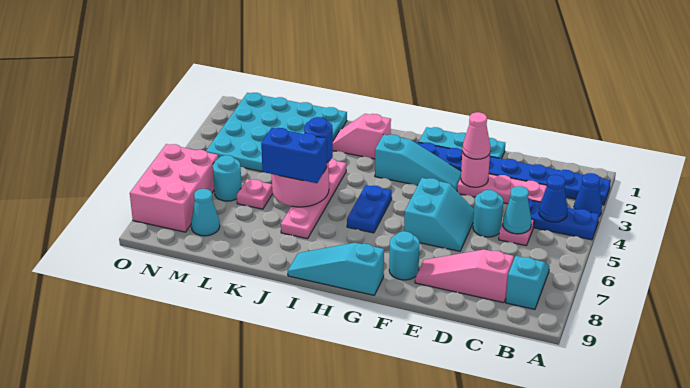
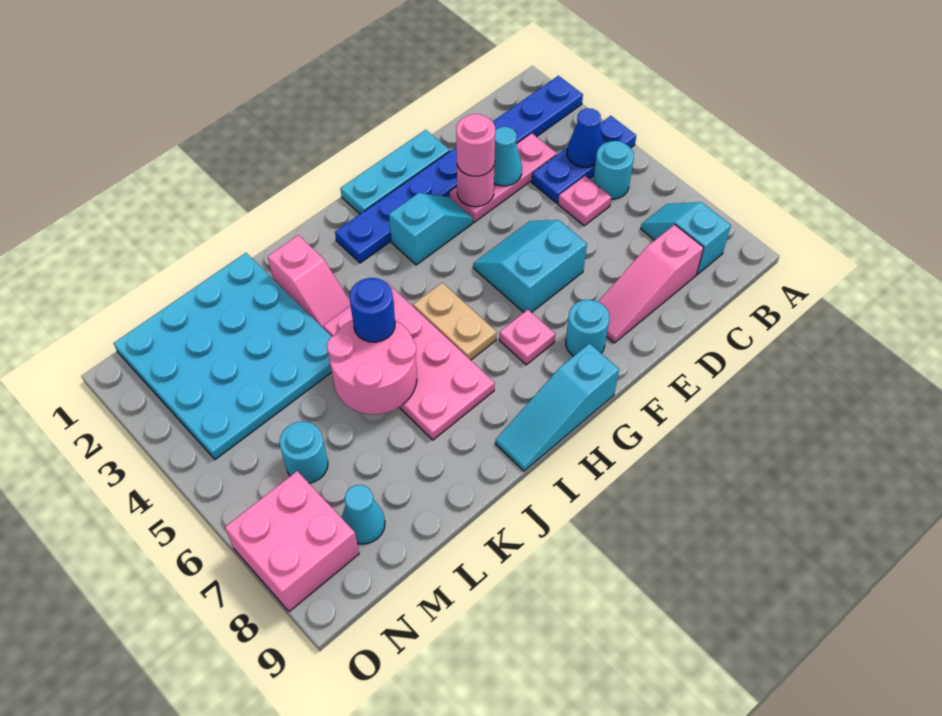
blue 1x1 cone [574,173,602,216] -> none
cyan 1x1 cone [503,186,532,234] -> cyan 1x1 cone moved to [494,127,522,186]
cyan 1x1 round brick [473,190,503,237] -> cyan 1x1 round brick moved to [593,141,634,199]
pink 1x1 cone [462,112,491,159] -> pink 1x1 round brick [456,114,495,176]
cyan 2x2 slope [404,178,474,251] -> cyan 2x2 slope turned to [473,220,587,313]
cyan 1x3 slope [375,134,461,191] -> cyan 1x2 slope [389,193,473,265]
blue 1x2 plate [347,185,392,233] -> tan 1x2 plate [413,283,497,360]
pink 1x2 slope [333,114,391,159] -> pink 1x2 slope turned to [268,235,351,329]
pink 1x4 plate [281,159,346,239] -> pink 2x4 plate [323,281,495,440]
blue 1x2 brick [261,128,327,183] -> none
pink 1x1 plate [237,179,273,209] -> pink 1x1 plate moved to [499,310,555,365]
pink 2x3 brick [130,144,218,232] -> pink 2x2 brick [225,471,359,612]

